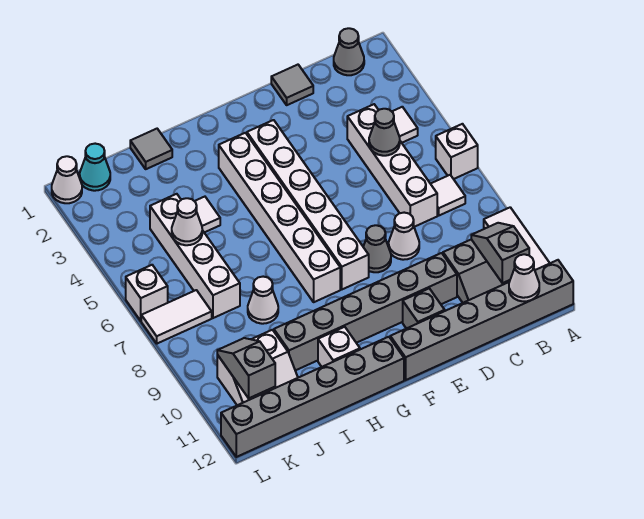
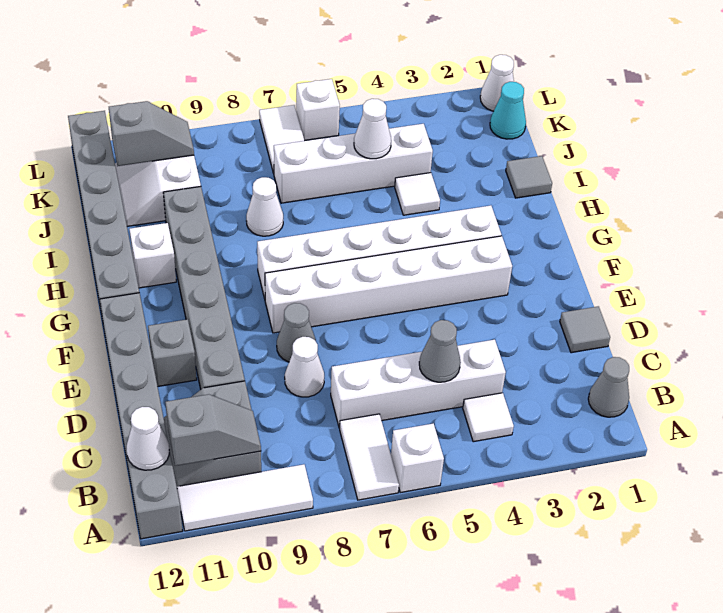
white 1x1 tile [431,175,465,215] -> white 1x2 tile [340,414,399,500]

